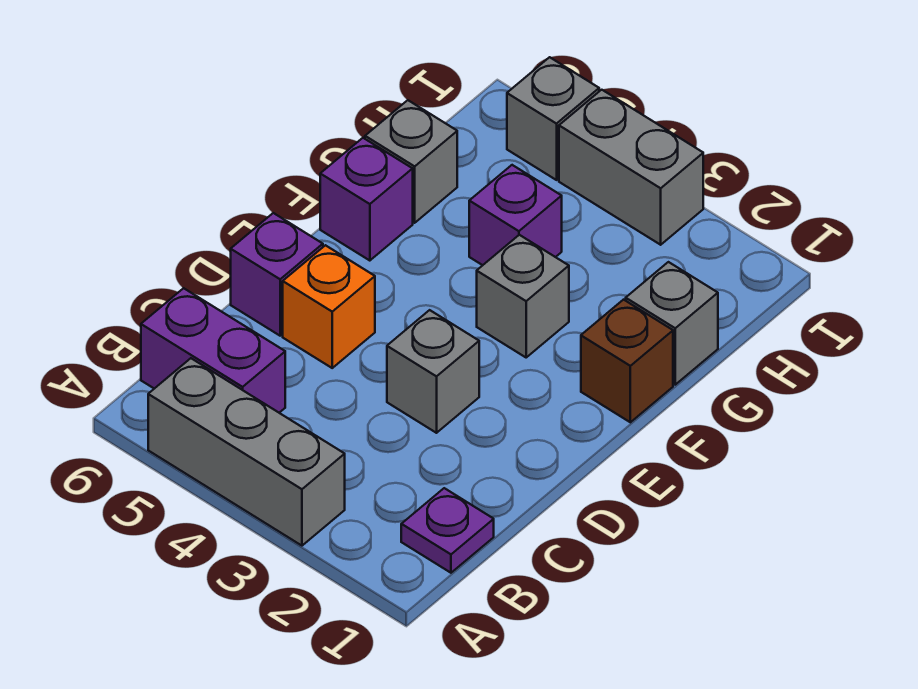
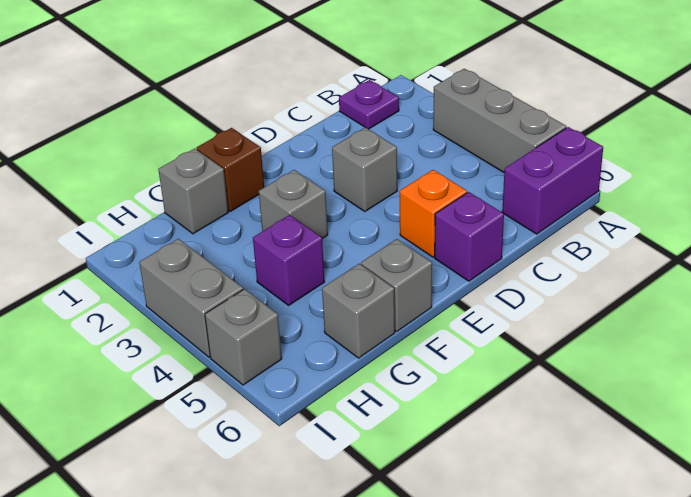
purple 1x2 brick [141,288,285,413] -> purple 1x2 brick turned to [502,127,603,234]
purple 1x1 brick [320,138,413,261] -> grey 1x1 brick [361,239,432,332]

